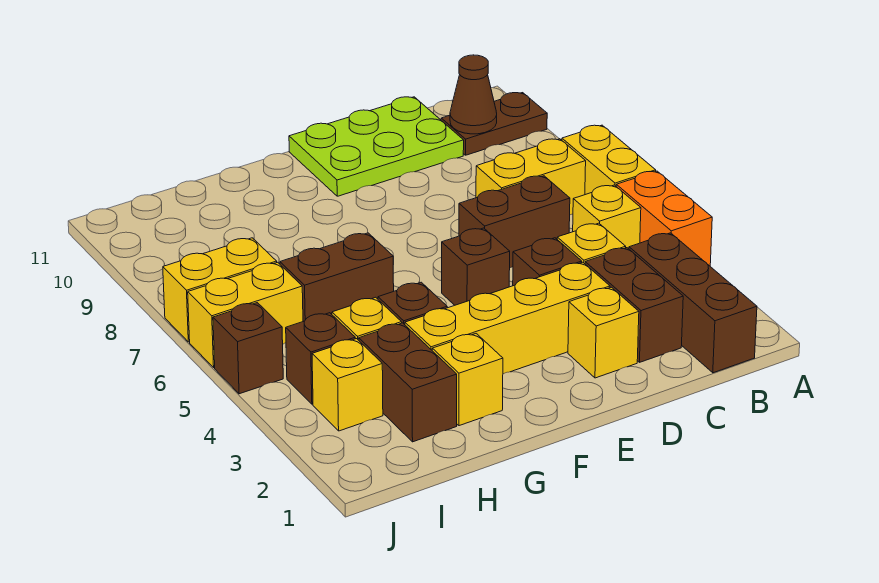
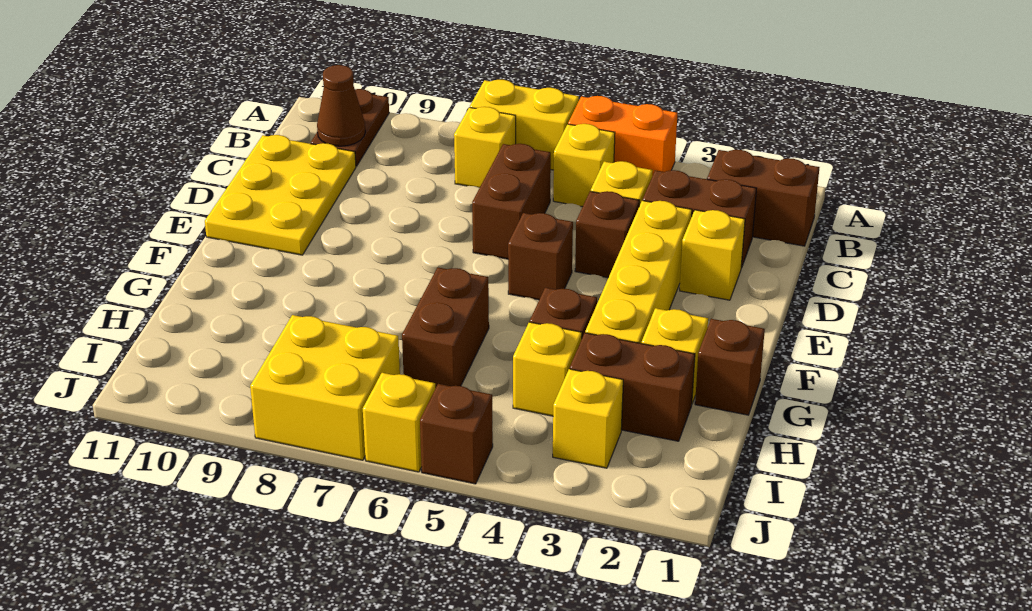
brown 1x3 brick [629,233,757,373] -> brown 1x2 brick [707,150,819,246]
yellow 1x2 brick [476,139,586,215] -> yellow 1x1 brick [454,107,516,188]
lime 2x3 plate [289,97,464,196] -> yellow 2x3 plate [205,135,356,255]
brown 1x1 brick [286,313,355,404] -> brown 1x1 brick moved to [695,319,765,415]
yellow 1x2 brick [188,262,303,368] -> yellow 1x1 brick [363,373,435,472]
yellow 1x2 brick [163,238,277,342] -> yellow 2x2 brick [250,315,400,460]

